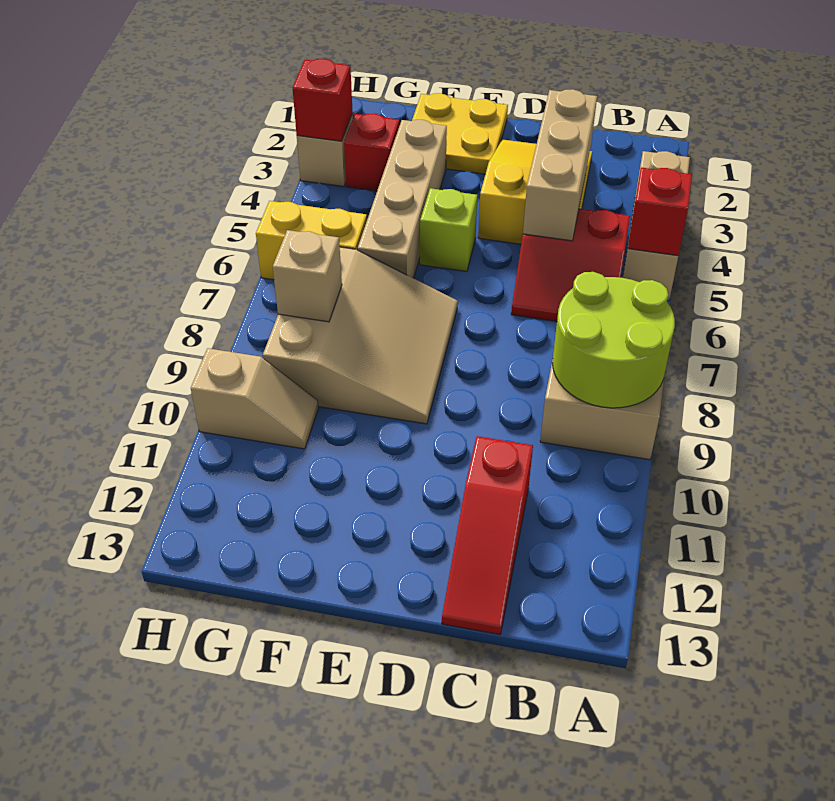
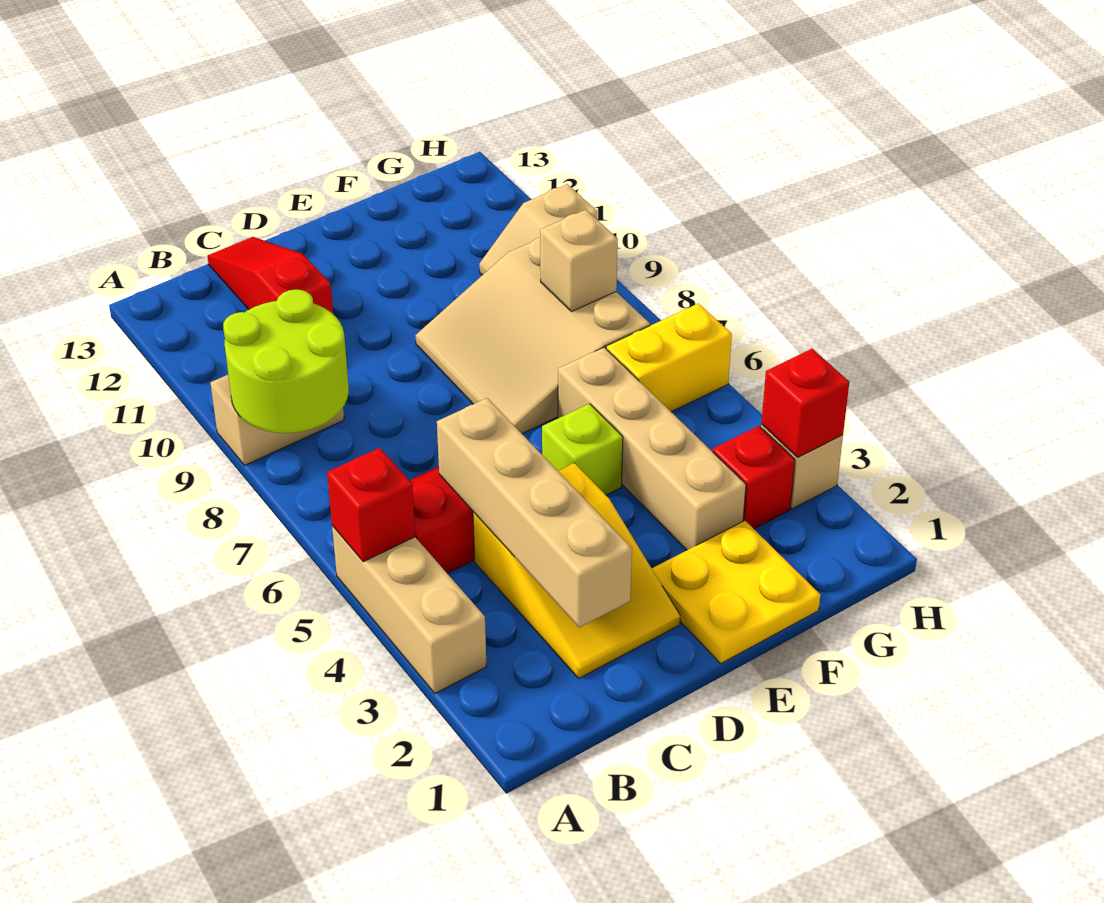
tan 1x3 brick [523,89,597,241] -> tan 1x4 brick [437,398,632,628]

